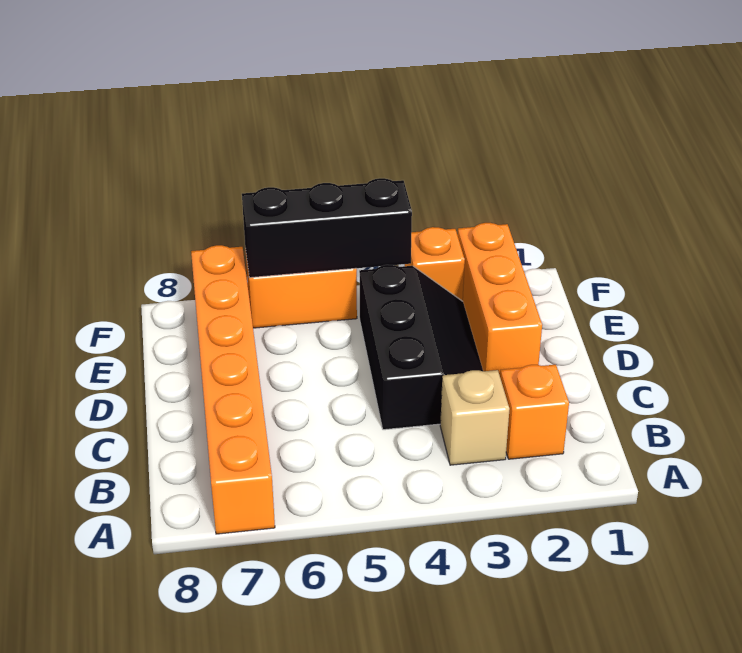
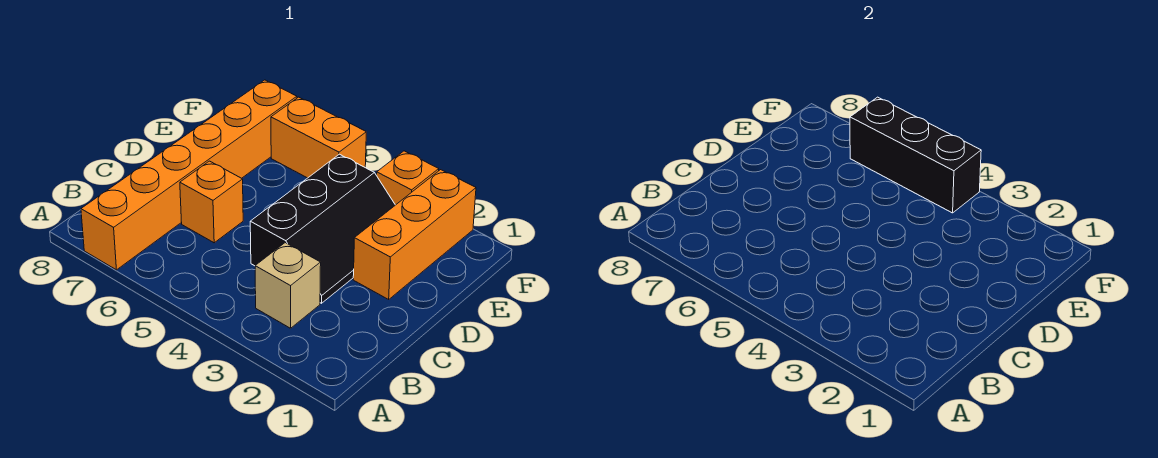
orange 1x1 brick [500,365,569,459] -> orange 1x1 brick moved to [180,161,243,243]

